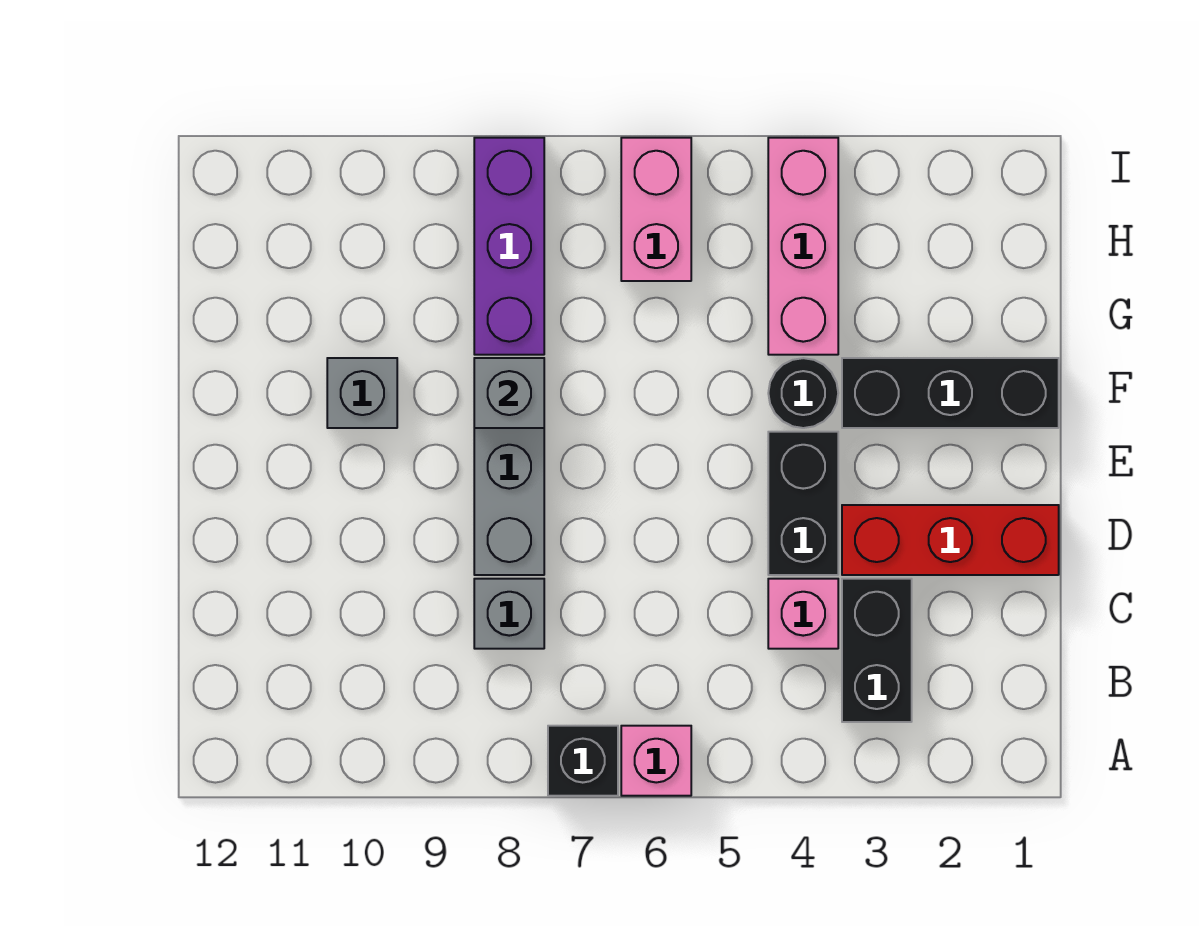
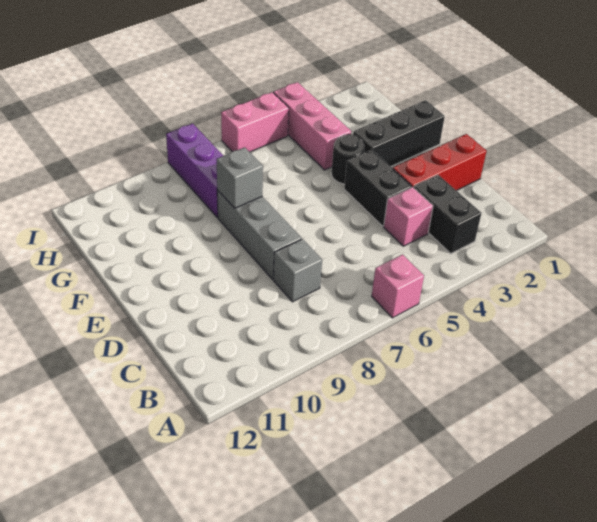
black 1x1 brick [548,726,618,796] -> none
grey 1x1 brick [327,358,397,428] -> none
pink 1x2 brick [621,138,691,281] -> pink 1x2 brick turned to [221,92,289,152]

